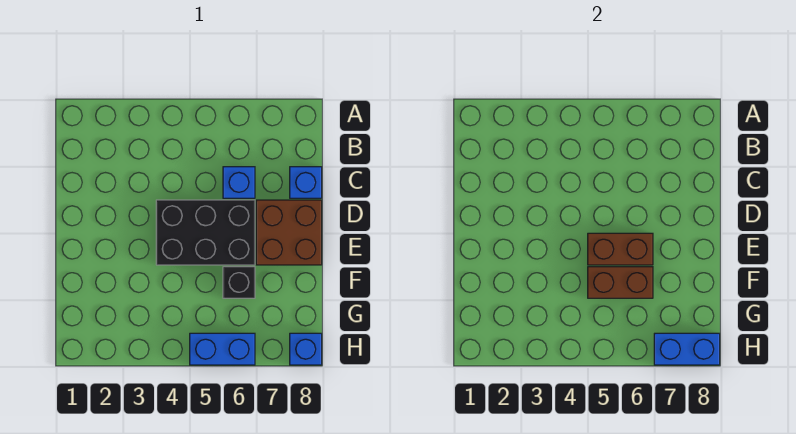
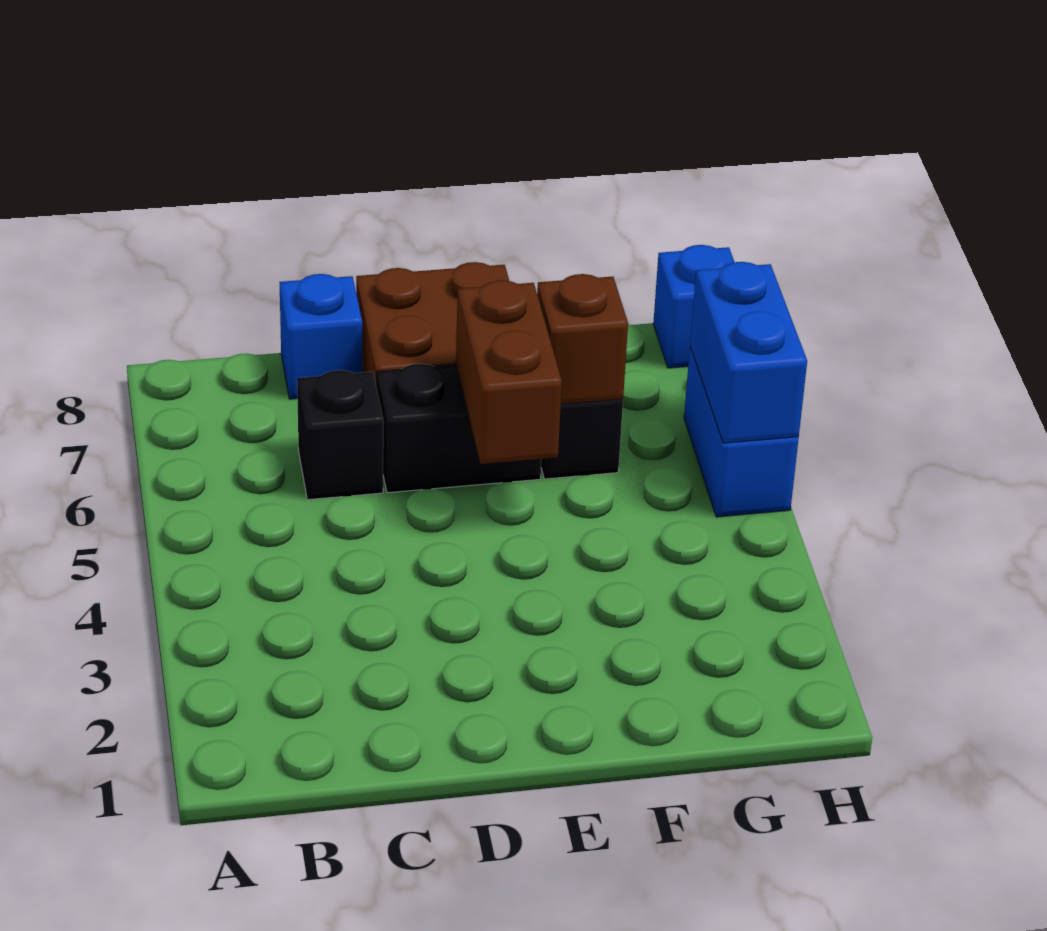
blue 1x1 brick [223,167,255,198] -> black 1x1 brick [297,370,383,500]
black 2x3 brick [156,200,255,265] -> black 1x2 brick [377,364,541,493]
brown 1x2 brick [588,267,653,298] -> brown 1x1 brick [537,274,628,404]
blue 1x2 brick [654,333,720,365] -> blue 1x2 brick moved to [690,262,807,443]

